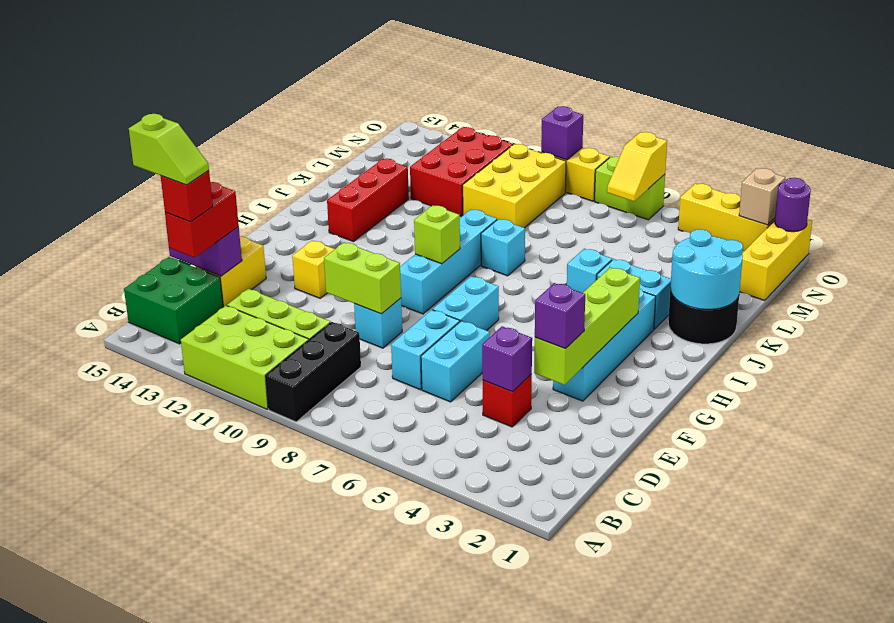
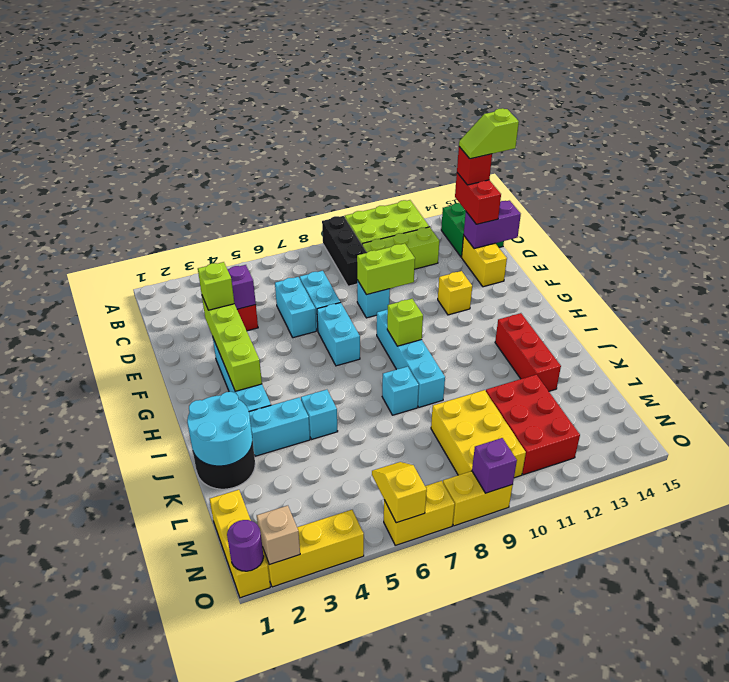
purple 1x1 brick [535,283,585,349] -> lime 1x1 brick [198,262,234,310]
lime 1x2 brick [595,157,665,220] -> yellow 1x2 brick [384,481,455,545]

